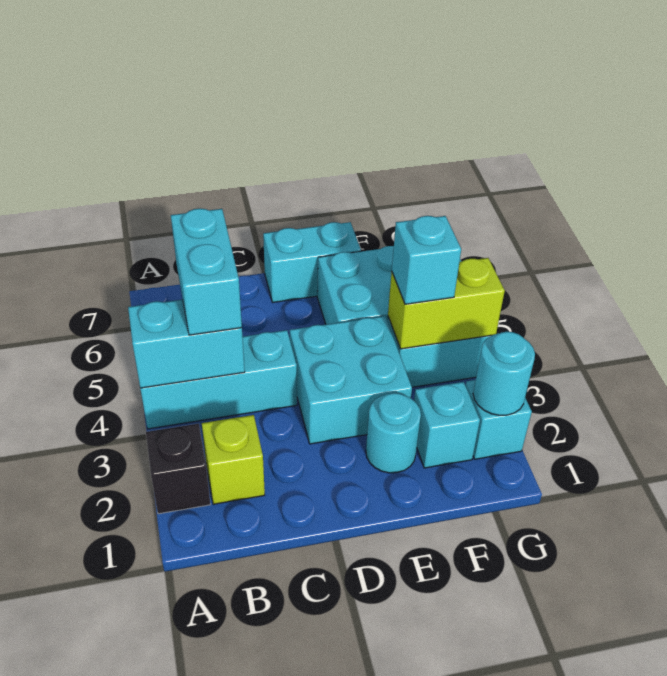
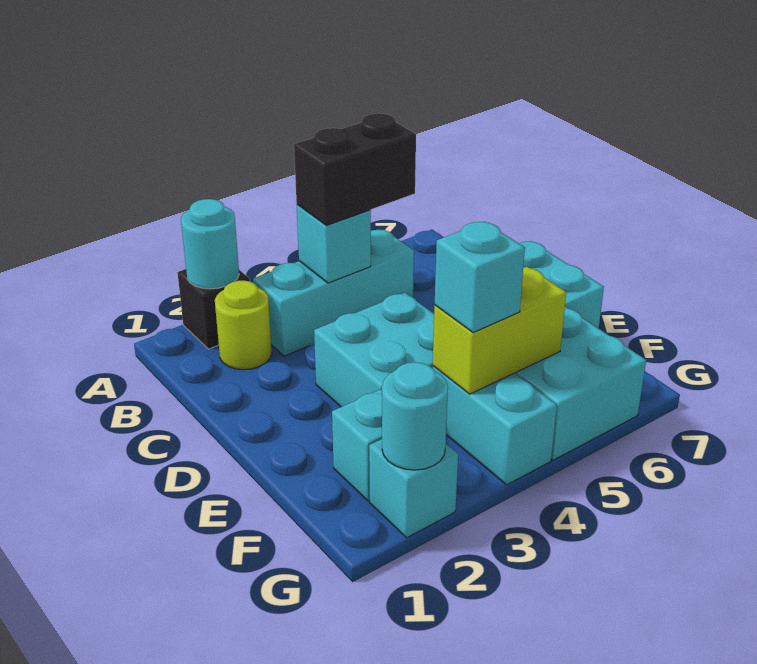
cyan 1x3 brick [140,330,297,429] -> cyan 1x3 brick turned to [253,230,414,356]
cyan 1x2 brick [128,300,245,388] -> cyan 1x1 brick [297,205,371,283]
lime 1x1 brick [202,415,265,504] -> lime 1x1 round brick [215,280,272,370]
cyan 1x2 brick [171,208,242,335] -> black 1x2 brick [294,113,416,225]
cyan 1x1 round brick [366,393,421,473] -> cyan 1x1 round brick moved to [181,199,239,289]
lime 1x2 brick [388,258,505,349] -> lime 1x2 brick turned to [433,267,566,394]

